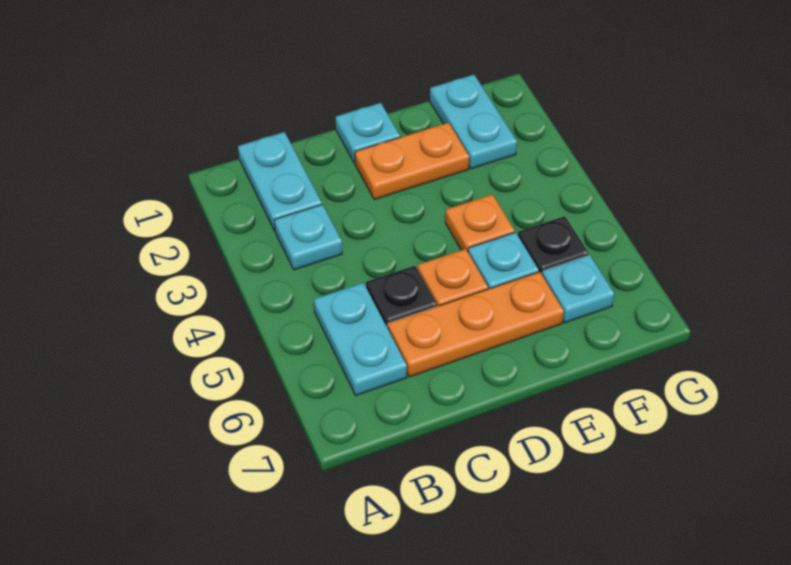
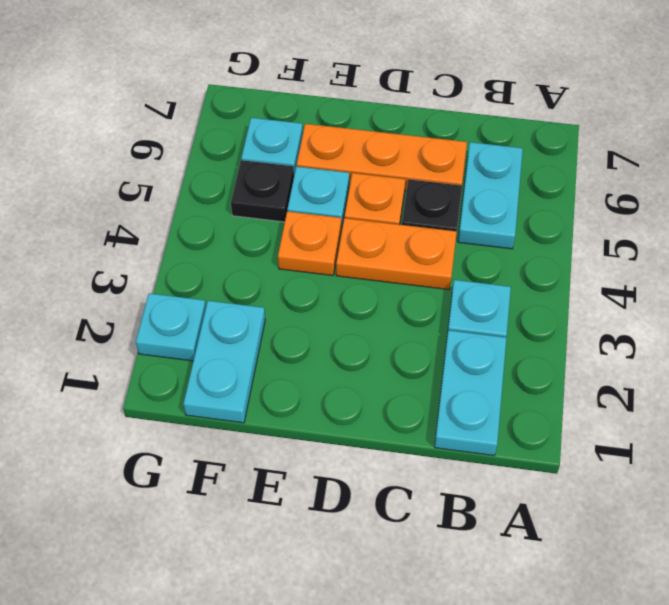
cyan 1x1 plate [336,103,400,163] -> cyan 1x1 plate moved to [136,293,206,361]
orange 1x2 plate [355,123,469,200] -> orange 1x2 plate moved to [336,218,457,290]

